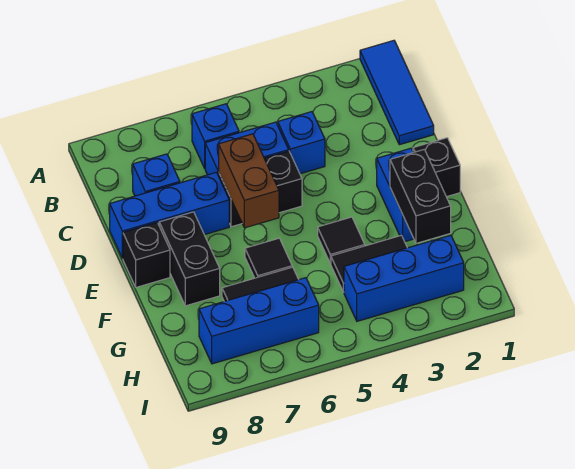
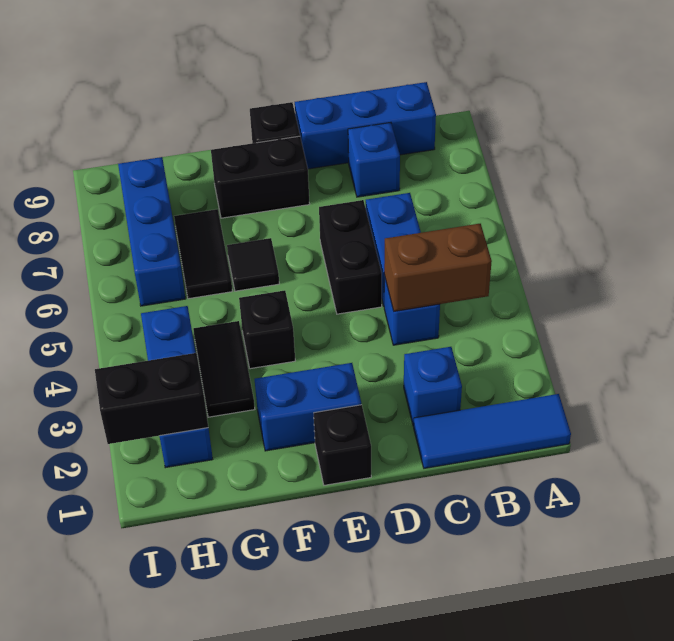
blue 1x1 brick [192,104,239,168] -> blue 1x1 brick moved to [404,347,462,426]
brown 1x2 brick [219,134,279,228] -> brown 1x2 brick moved to [384,224,492,311]
blue 1x3 brick [110,172,229,259] -> blue 1x3 brick turned to [295,82,436,169]
black 1x2 brick [390,149,451,243] -> black 1x2 brick moved to [95,353,208,444]
black 1x1 tile [318,217,365,263] -> black 1x1 brick [239,290,295,369]

